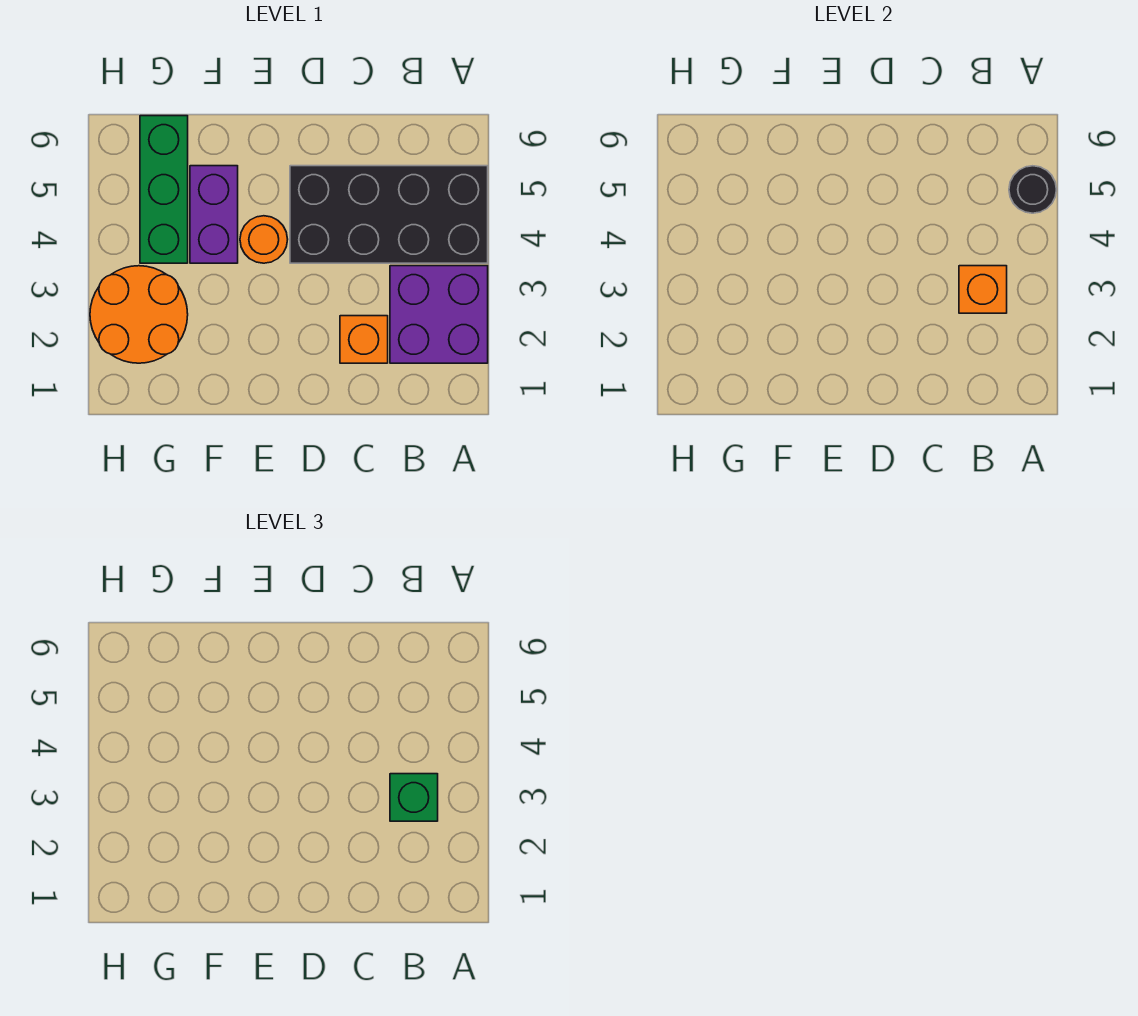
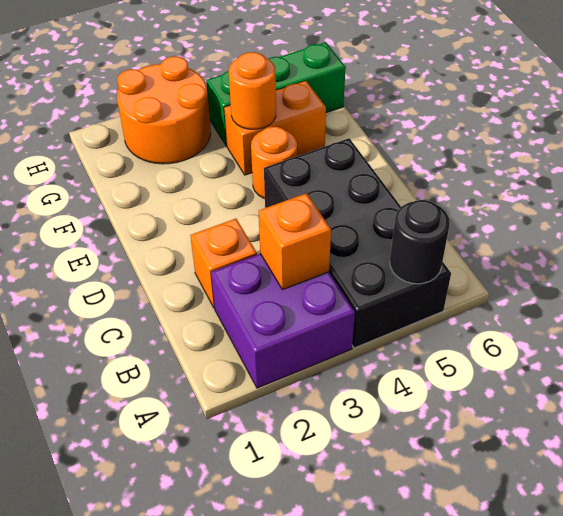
green 1x1 brick [390,774,438,821] -> none
purple 1x2 brick [190,166,238,263] -> orange 1x2 brick [224,81,326,175]
none -> orange 1x1 round brick [229,52,276,129]

